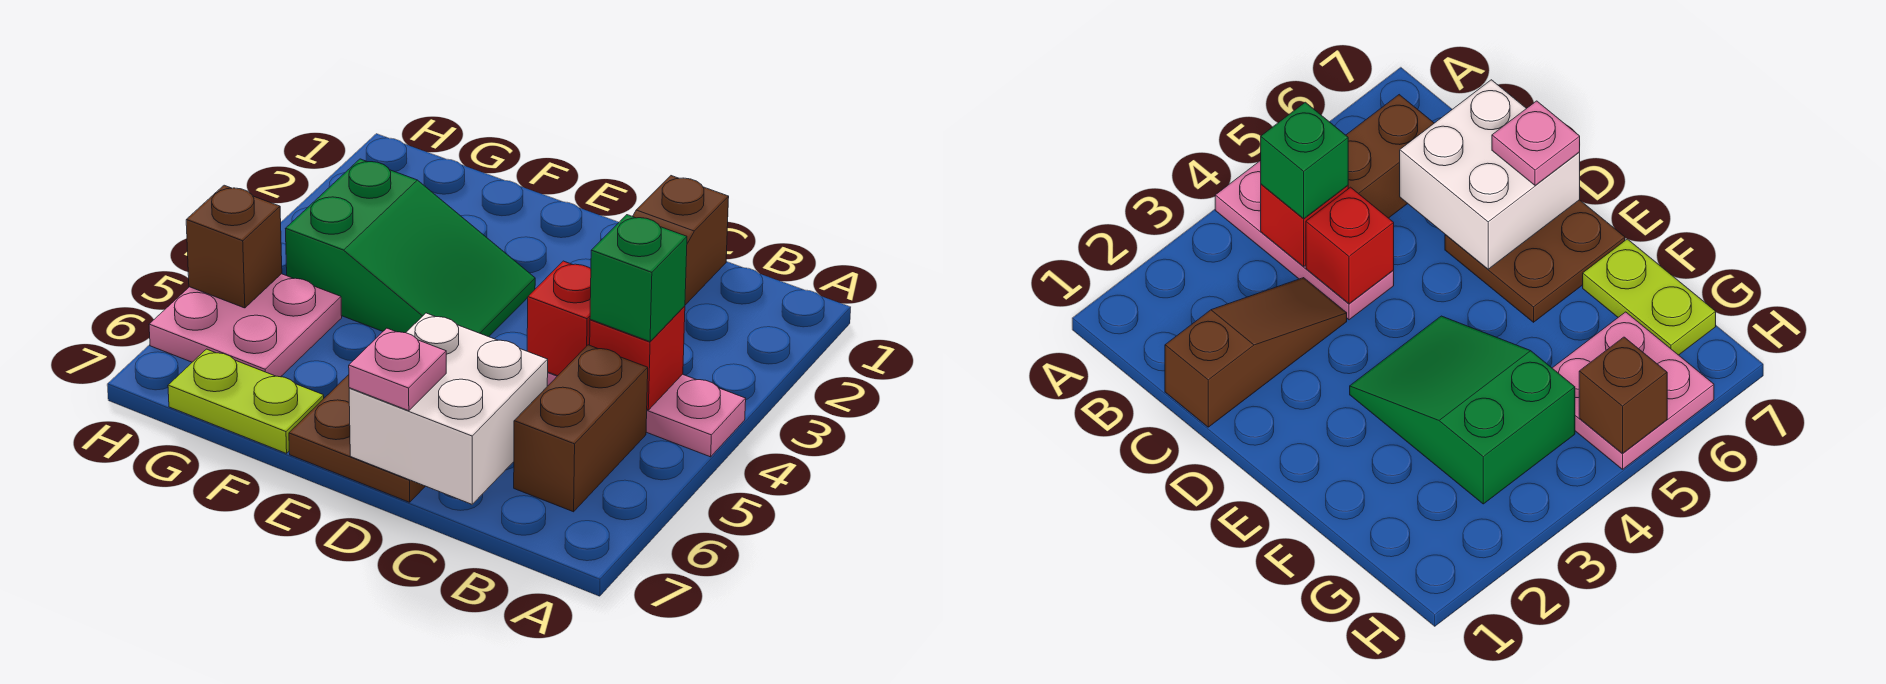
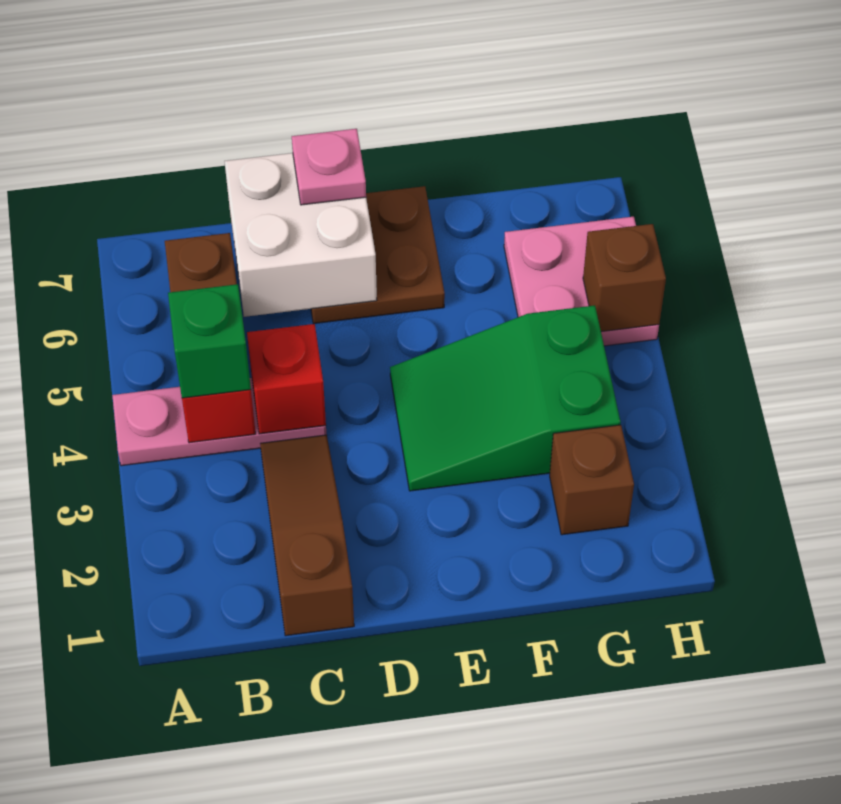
lime 1x2 plate [168,349,324,453] -> none
none -> brown 1x1 brick [550,425,634,535]

